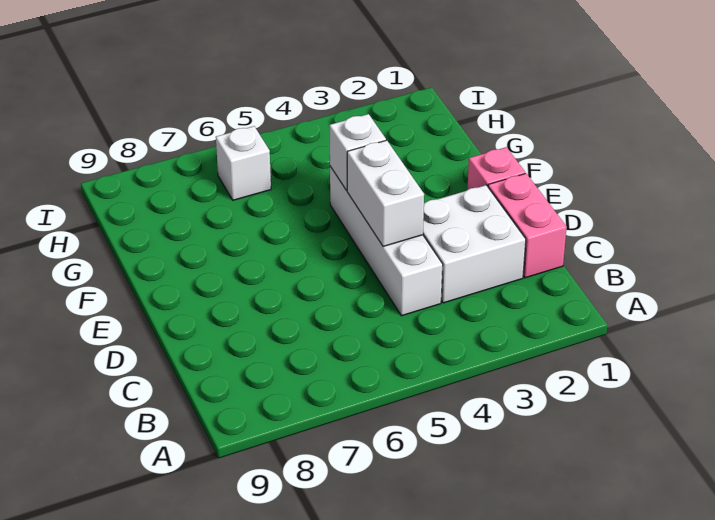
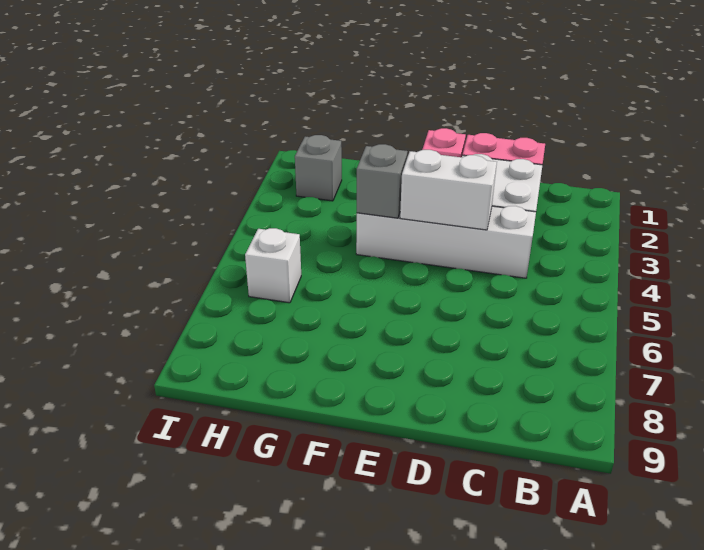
white 1x1 brick [329,114,386,191] -> grey 1x1 brick [357,144,407,218]
none -> grey 1x1 brick [295,135,342,201]

